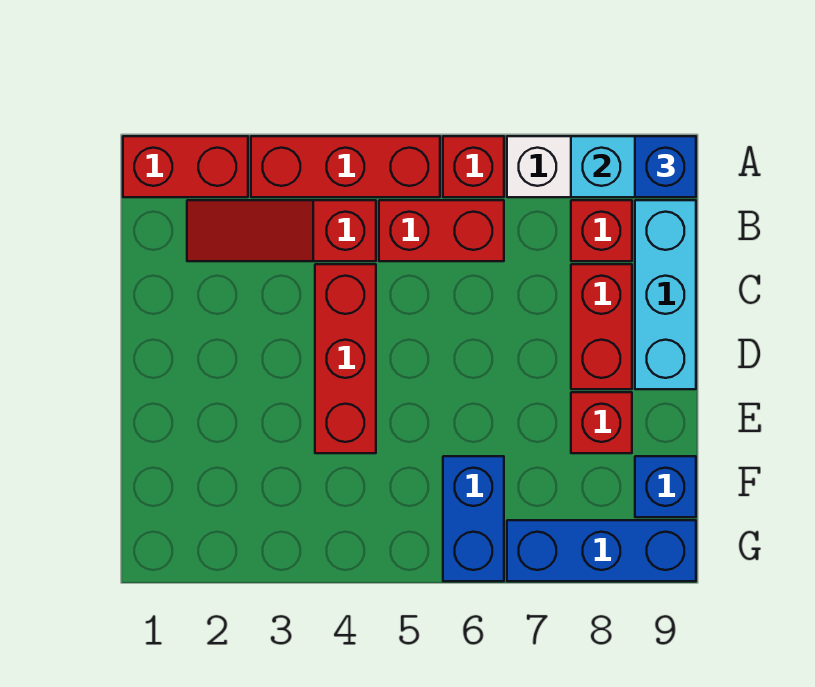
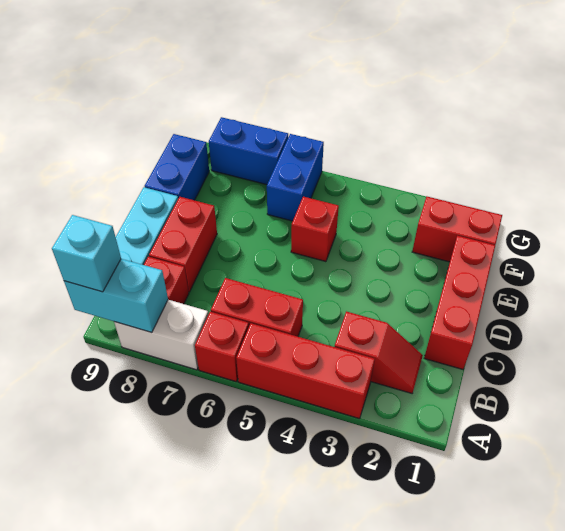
red 1x2 brick [123,136,248,197] -> red 1x2 brick moved to [412,196,502,262]
blue 1x1 brick [635,136,696,197] -> cyan 1x1 brick [52,215,121,292]
red 1x3 slope [187,200,376,261] -> red 1x2 slope [335,311,423,393]
red 1x3 brick [315,264,376,453] -> red 1x3 brick moved to [424,236,495,369]
red 1x1 brick [571,392,632,453] -> red 1x1 brick moved to [291,197,339,262]
blue 1x1 brick [635,456,696,517] -> blue 1x2 brick [145,134,209,200]
blue 1x3 brick [507,520,696,581] -> blue 1x2 brick [209,117,288,185]

